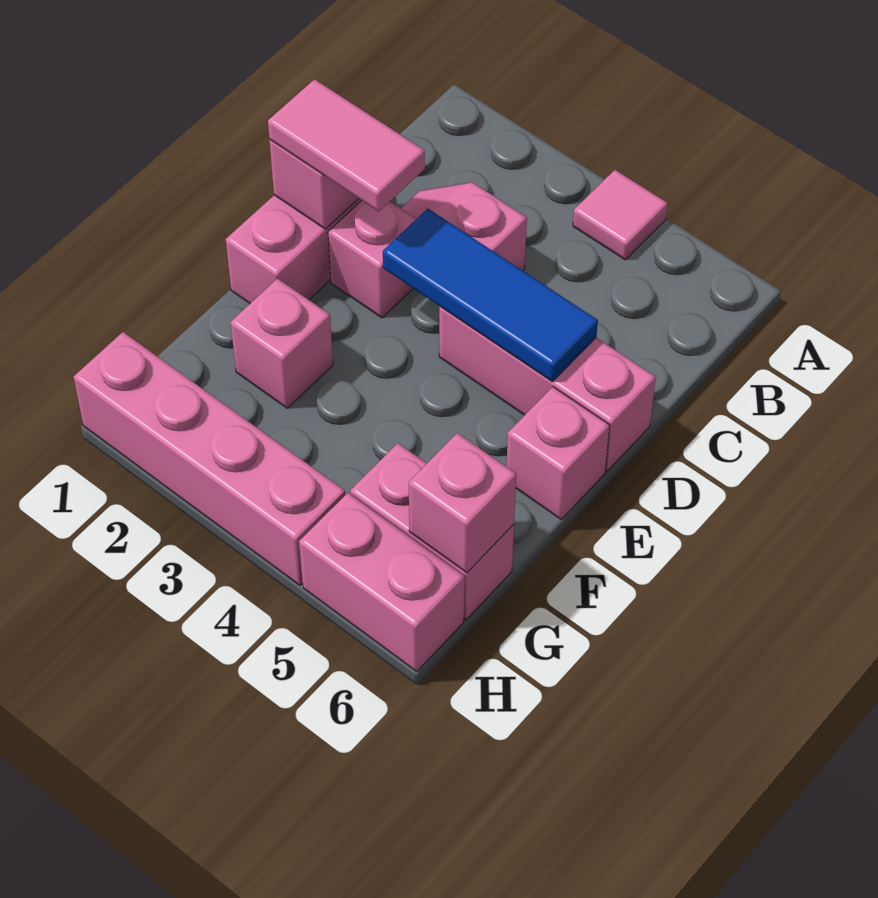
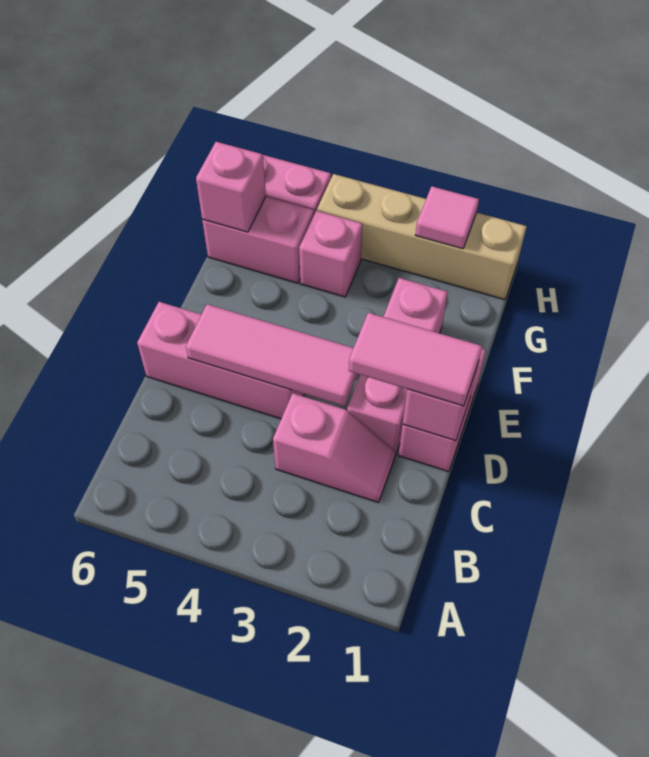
pink 1x1 tile [573,170,668,260] -> pink 1x1 tile moved to [416,186,479,249]
blue 1x3 tile [383,209,598,381] -> pink 1x3 tile [186,304,357,406]
pink 1x1 brick [506,387,610,519] -> pink 1x1 brick moved to [299,211,363,297]
pink 1x4 brick [74,332,345,586] -> tan 1x4 brick [317,174,527,300]

